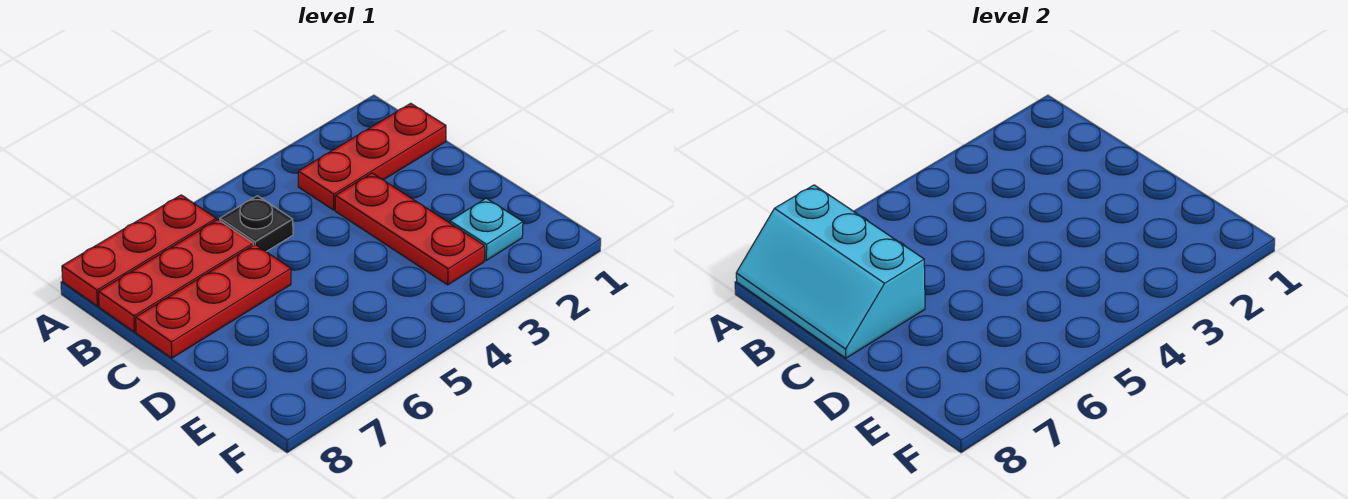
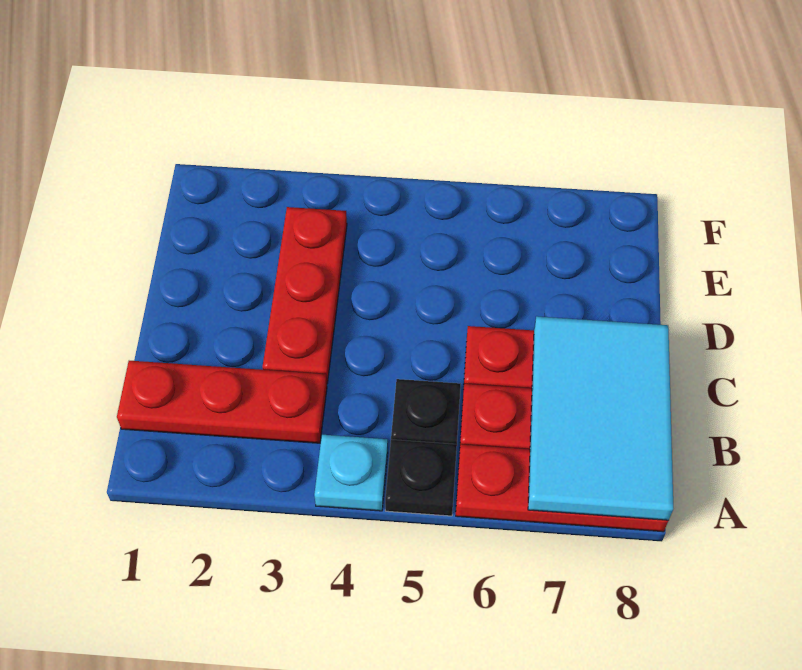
none -> black 1x1 plate [385,439,457,516]
cyan 2x3 slope [736,185,925,358] -> cyan 2x3 tile [528,316,673,520]
cyan 1x1 plate [450,198,523,260] -> cyan 1x1 plate moved to [314,435,388,511]

